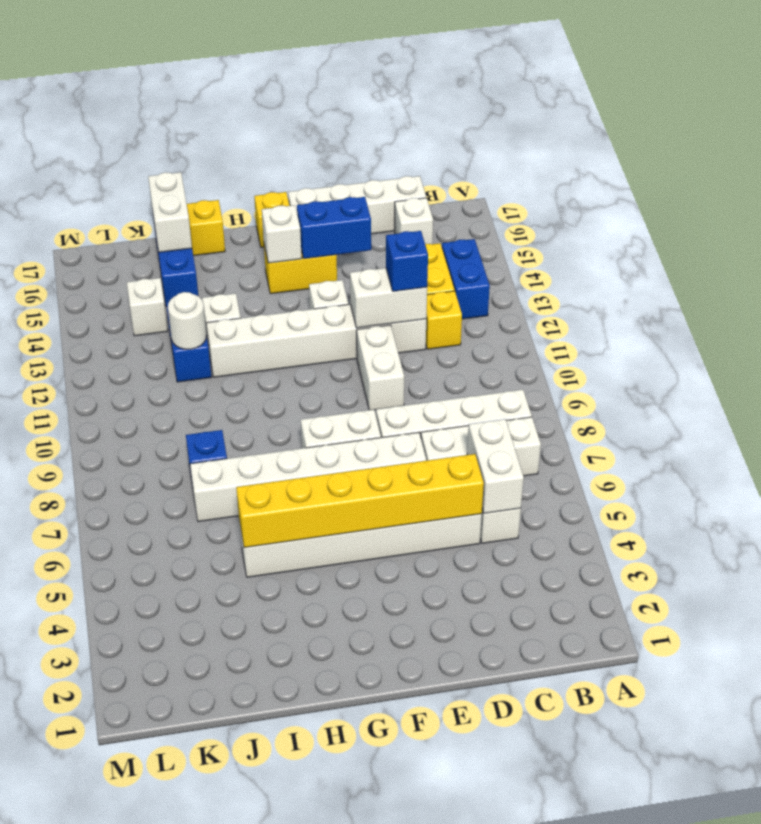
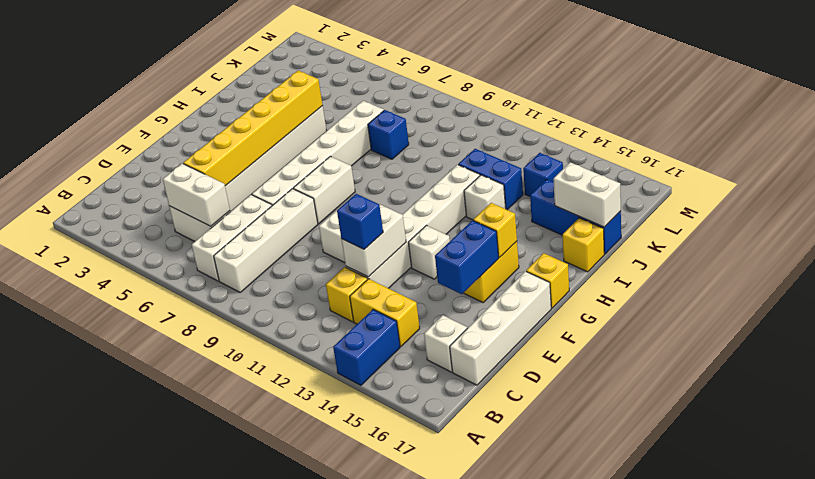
blue 1x2 brick [442,239,490,319] -> blue 1x2 brick turned to [333,310,400,385]
white 1x1 brick [262,205,302,263] -> yellow 1x1 brick [473,203,517,258]
white 1x1 round brick [168,292,206,349] -> none
white 1x1 brick [127,278,168,336] -> blue 1x1 brick [523,153,563,196]

